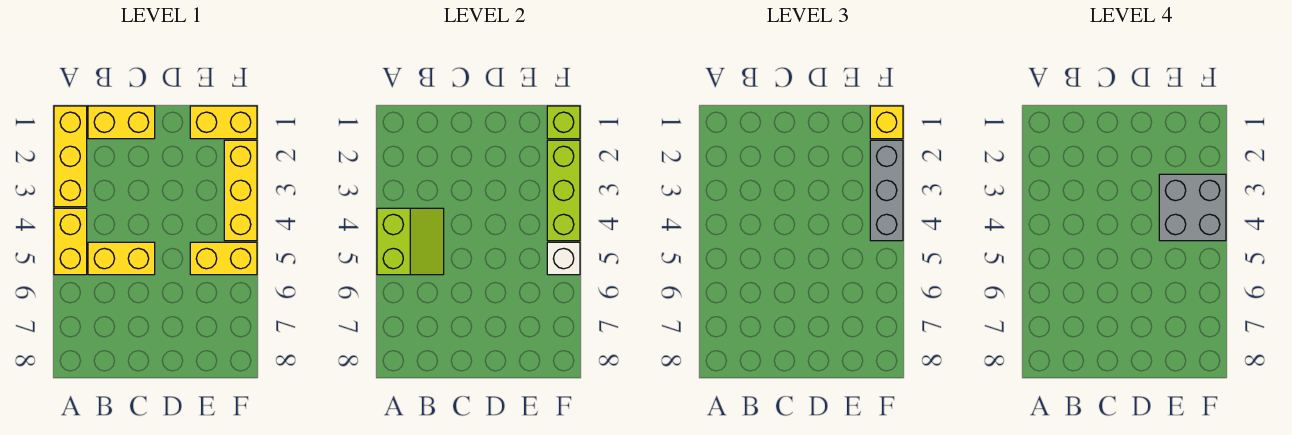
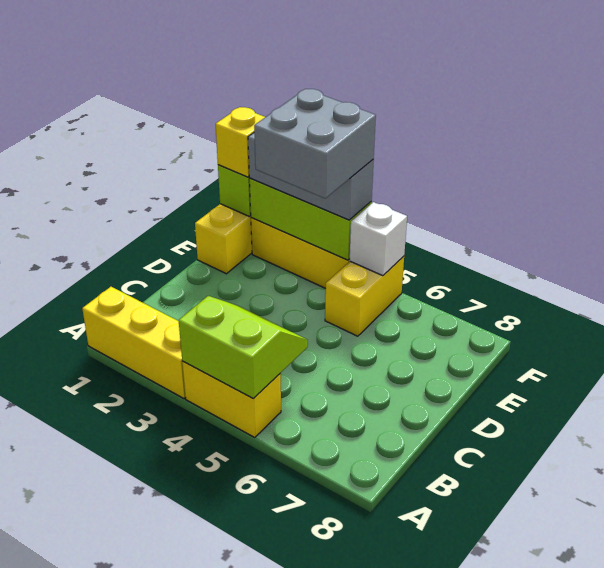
yellow 1x2 brick [88,106,155,139] -> none
yellow 1x2 brick [88,242,155,275] -> none

